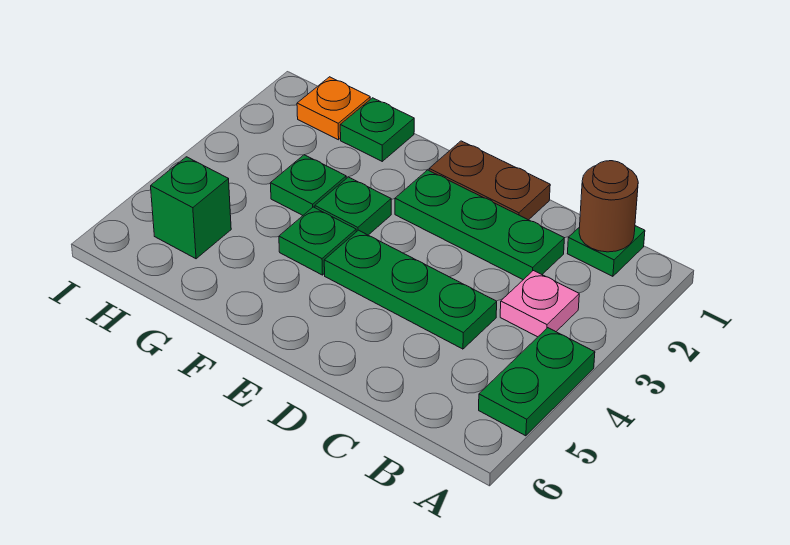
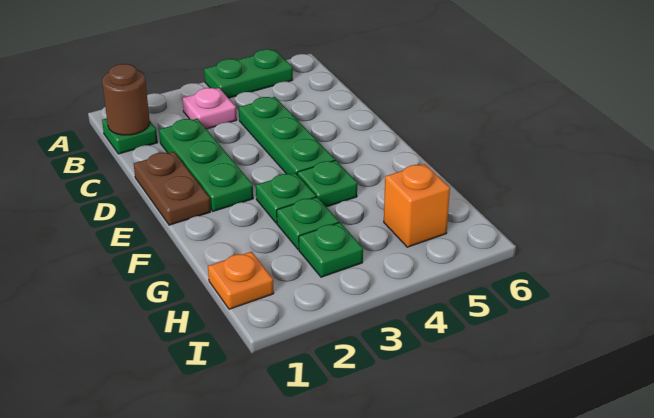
green 1x1 plate [340,98,414,161] -> green 1x1 plate moved to [299,222,363,277]
green 1x1 brick [151,157,231,259] -> orange 1x1 brick [384,164,450,247]

